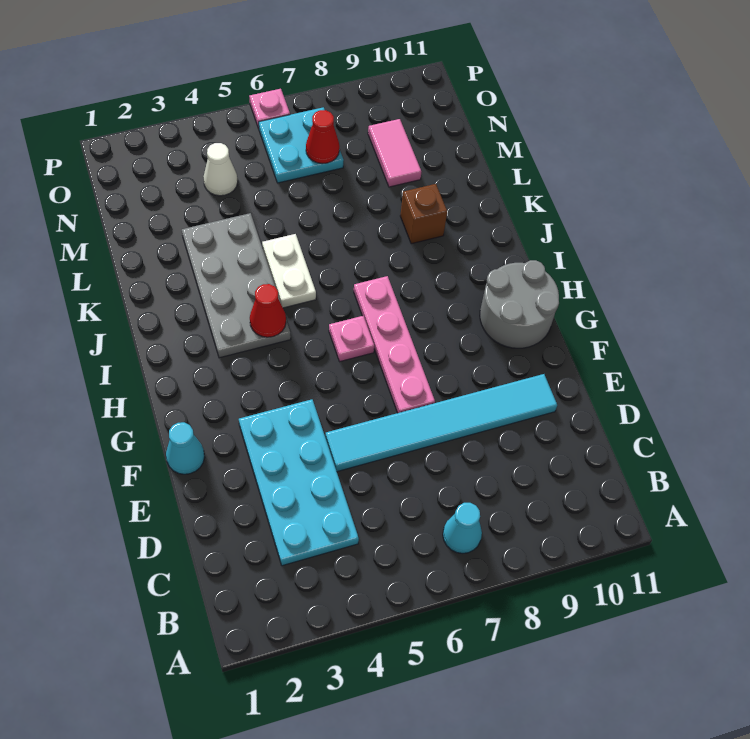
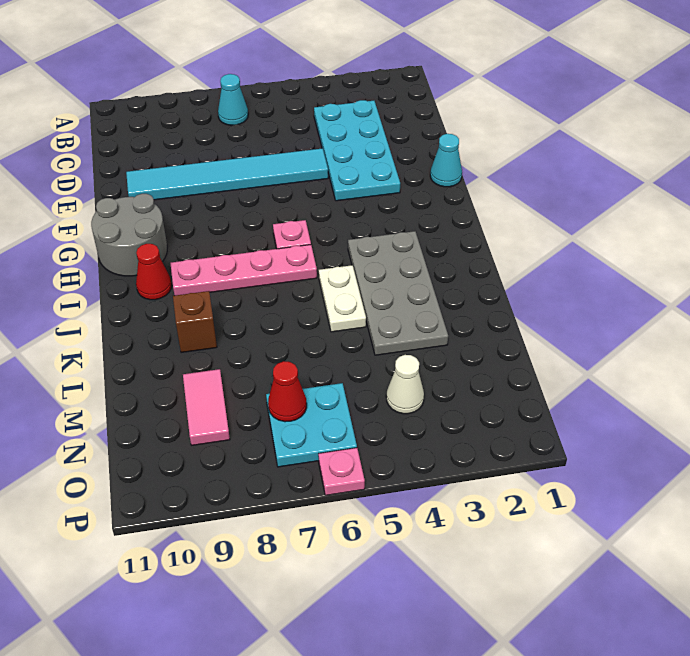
pink 1x4 plate [354,276,435,413] -> pink 1x4 plate turned to [170,245,317,295]
red 1x1 cone [250,284,286,337] -> red 1x1 cone moved to [136,244,172,300]

